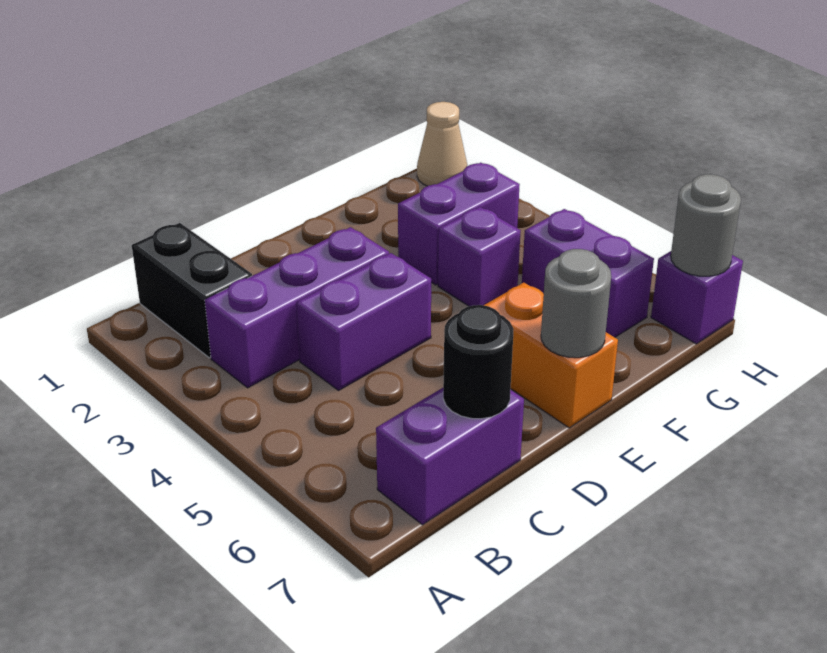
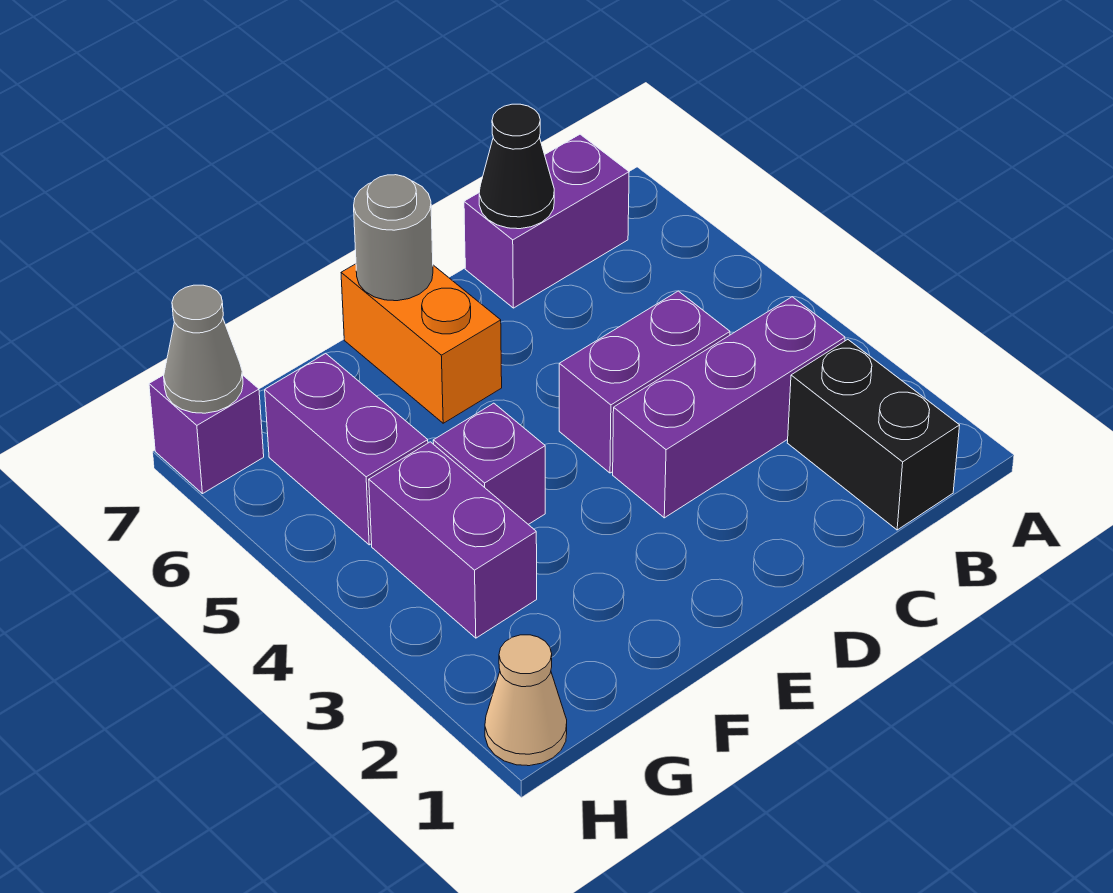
black 1x1 round brick [443,305,513,419] -> black 1x1 cone [479,104,554,229]
purple 1x2 brick [398,163,520,285] -> purple 1x2 brick turned to [369,442,537,638]
grey 1x1 round brick [671,174,741,276] -> grey 1x1 cone [164,285,243,413]

